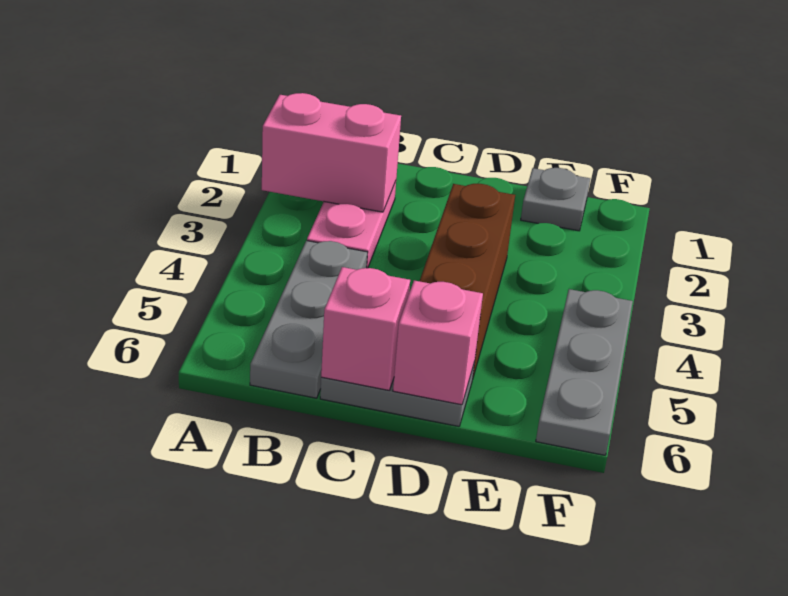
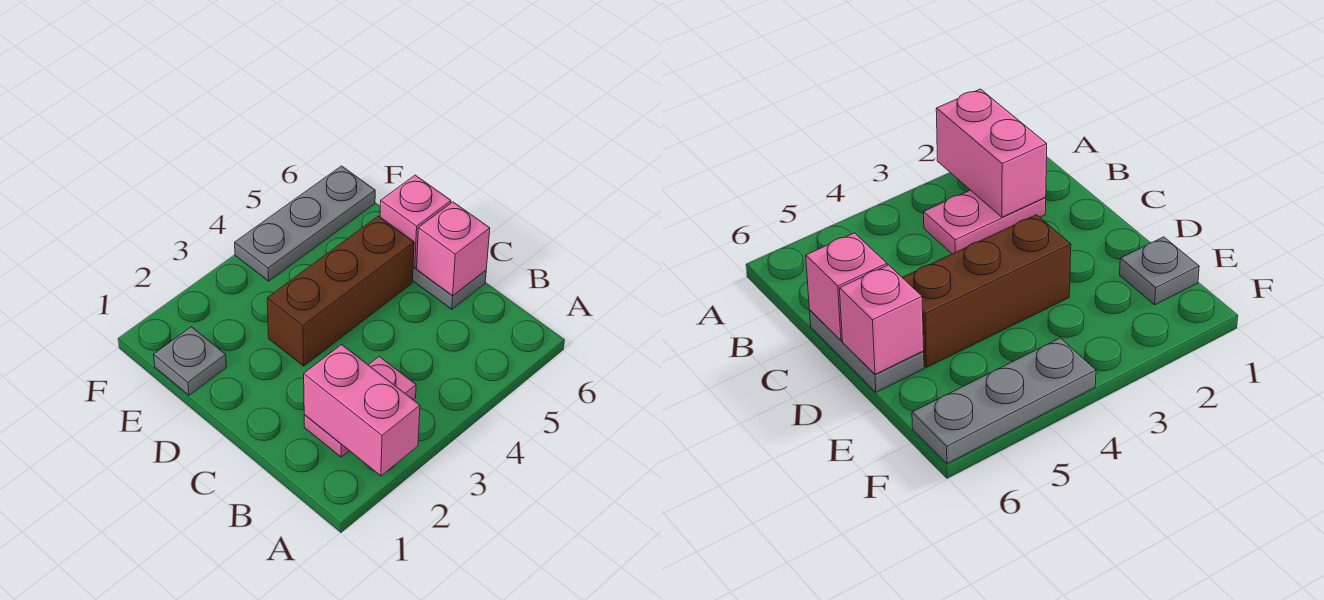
grey 1x3 plate [250,241,368,398] -> none

